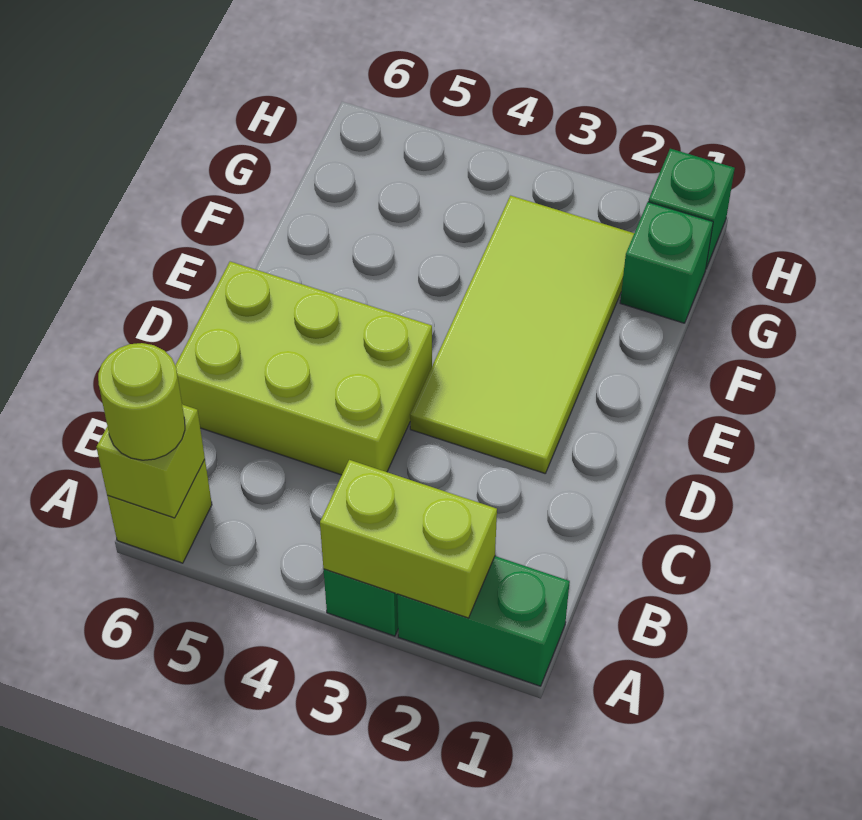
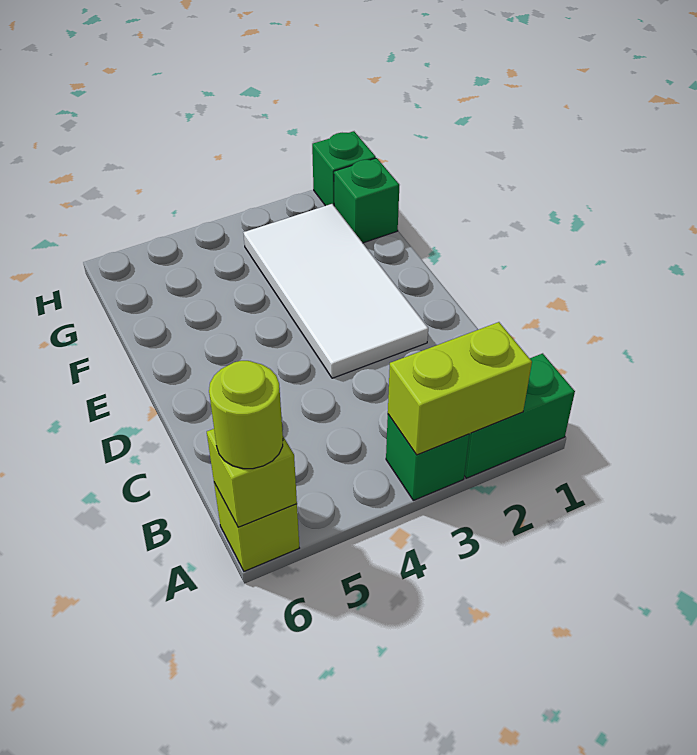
lime 2x3 brick [175,262,432,475] -> none
lime 2x4 tile [410,196,634,473] -> white 2x4 tile [243,204,428,378]

